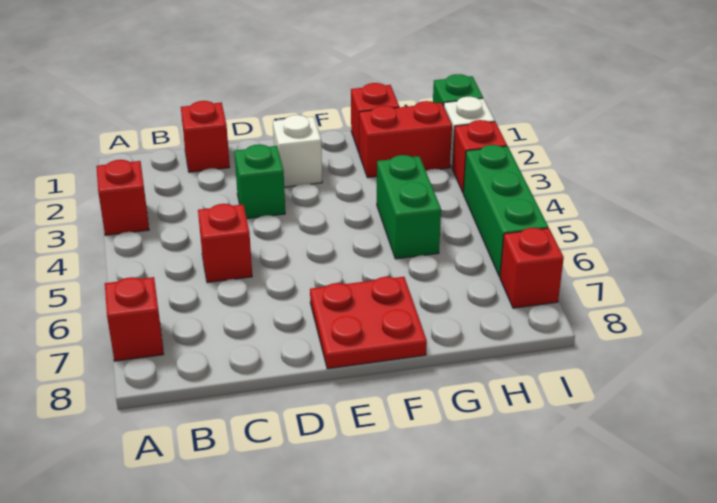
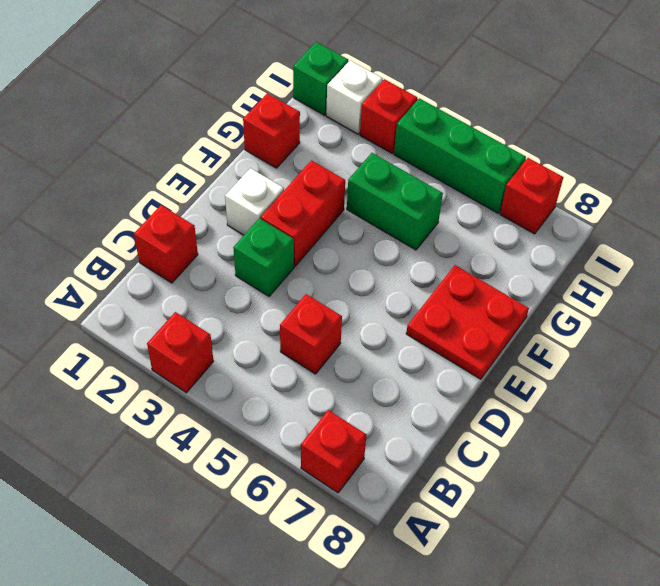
red 1x2 brick [359,101,452,178] -> red 1x2 brick moved to [261,160,345,266]

